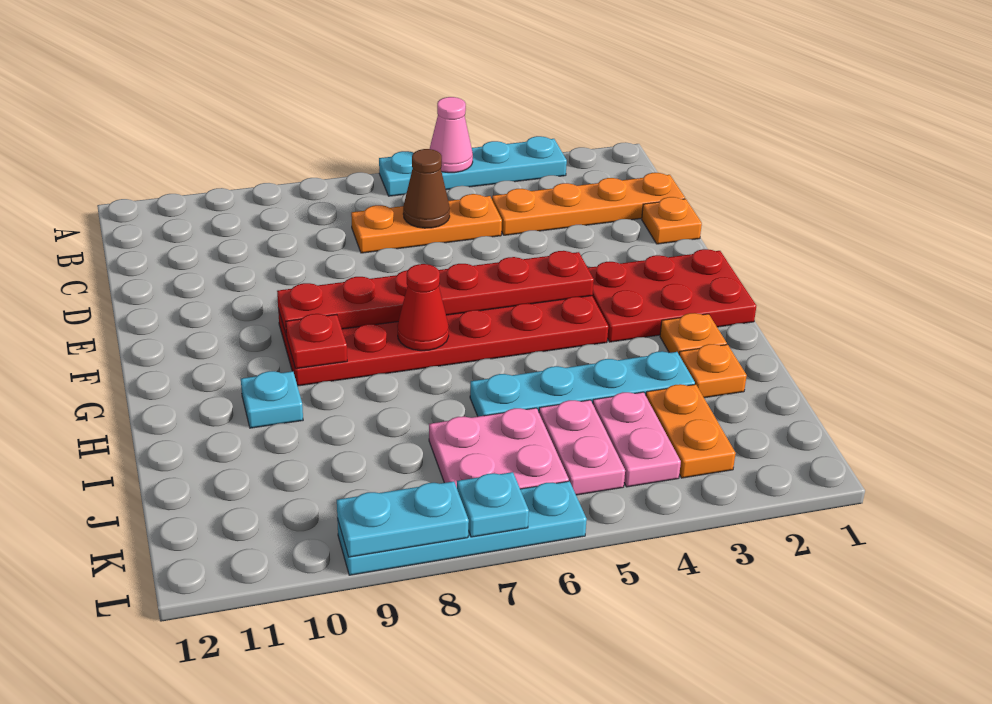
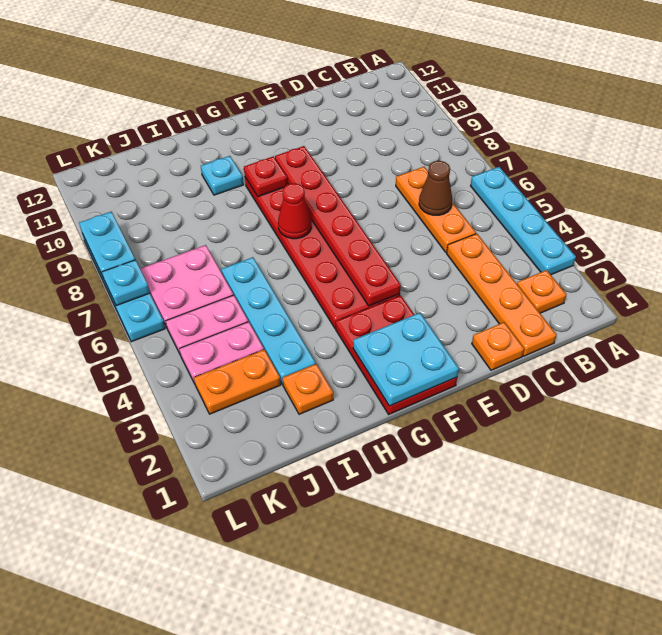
pink 1x1 cone [430,97,473,173] -> none
none -> cyan 2x2 plate [353,313,459,406]
orange 1x1 plate [660,313,727,354] -> orange 1x1 plate moved to [517,270,567,313]

